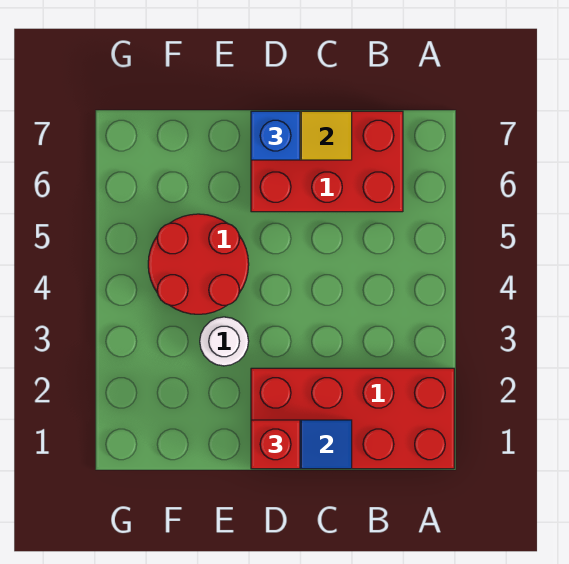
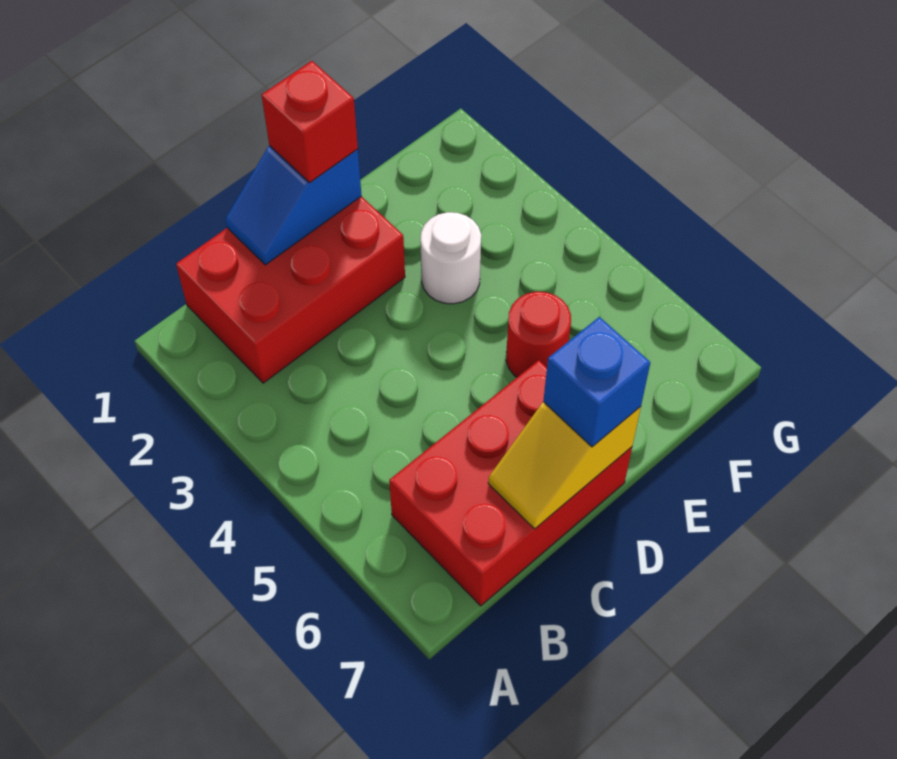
red 2x4 brick [251,368,454,469] -> red 2x3 brick [176,196,405,383]
red 2x2 round brick [148,214,249,314] -> red 1x1 round brick [506,292,571,377]

